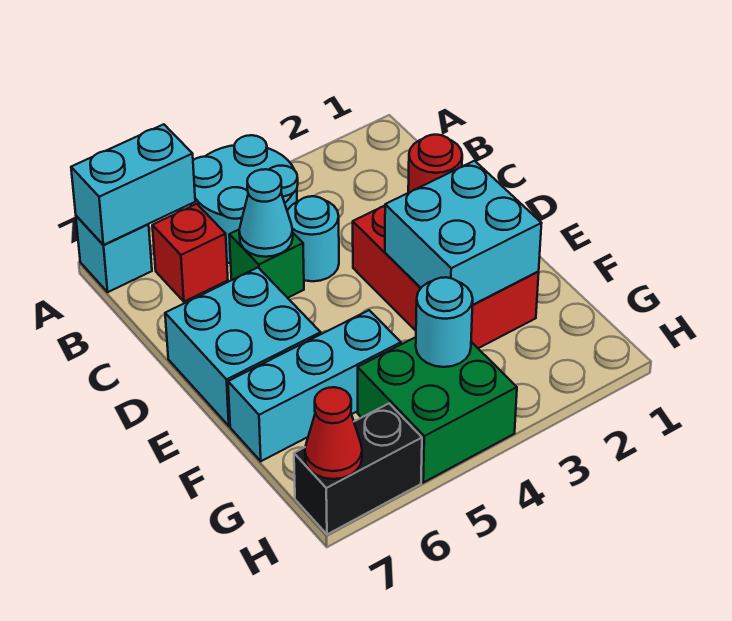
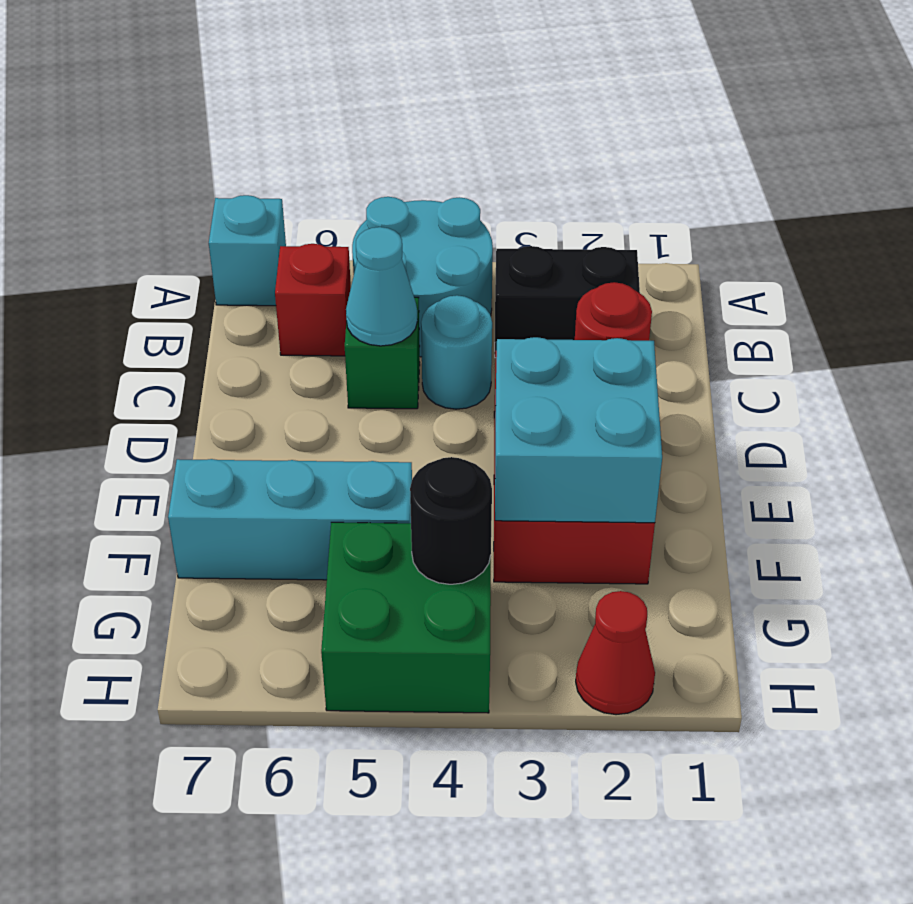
cyan 1x2 brick [71,124,195,245] -> none
cyan 2x2 brick [165,268,321,426] -> none
cyan 1x1 round brick [416,277,473,367] -> black 1x1 round brick [410,457,492,584]
black 1x2 brick [294,404,422,534] -> black 1x2 brick moved to [495,246,640,358]
red 1x1 cone [305,387,362,479] -> red 1x1 cone moved to [576,591,655,715]

